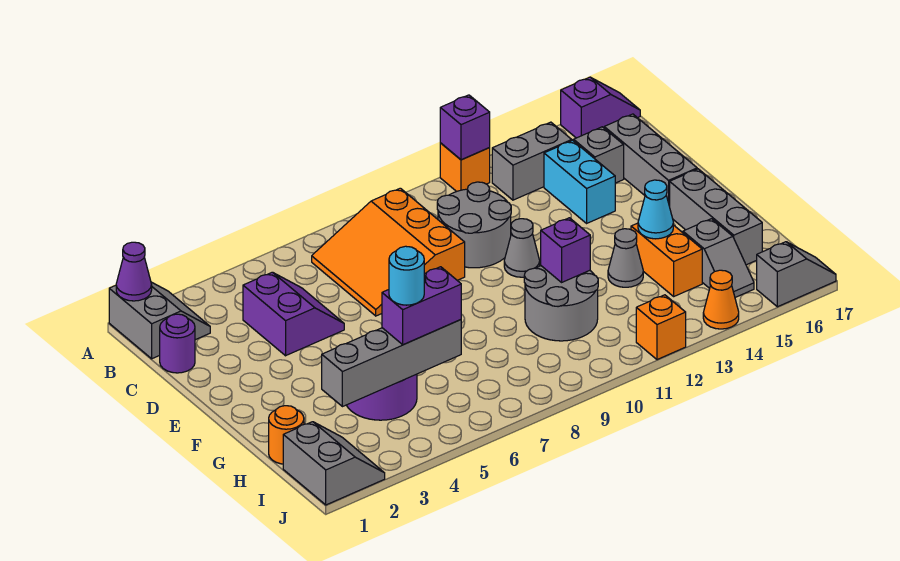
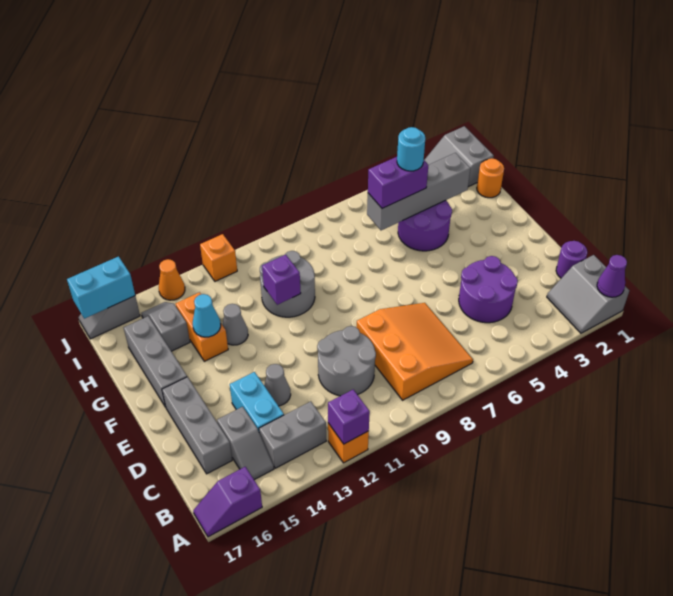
purple 2x2 slope [243,272,344,356] -> purple 2x2 round brick [459,256,518,323]
grey 1x1 cone [504,219,540,277] -> grey 1x1 cone moved to [264,364,291,406]
none -> cyan 1x2 brick [67,256,135,319]

